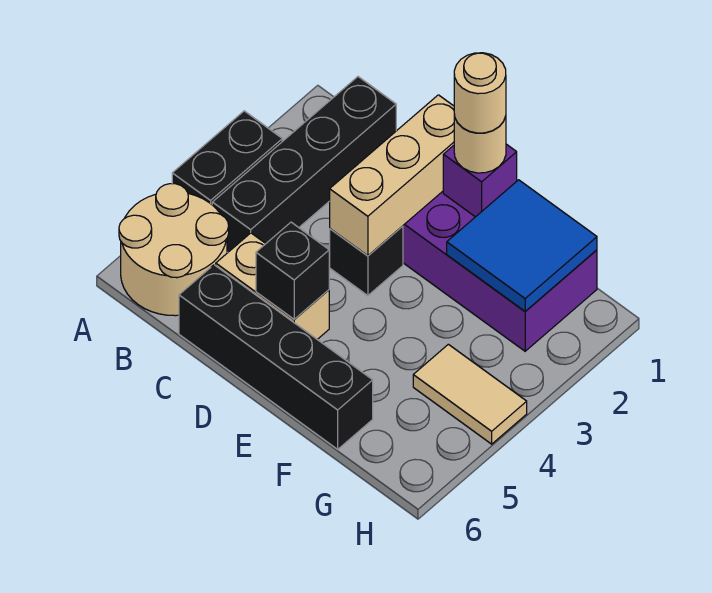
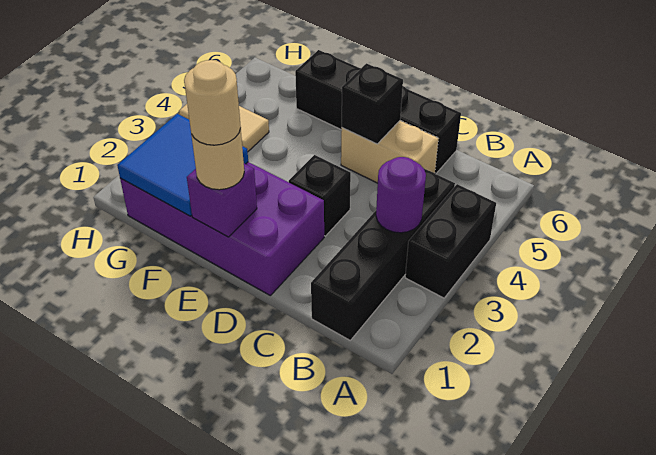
tan 2x2 round brick [119,184,229,316] -> none
none -> purple 1x1 round brick [376,157,426,233]
tan 1x3 brick [330,95,454,256] -> none

